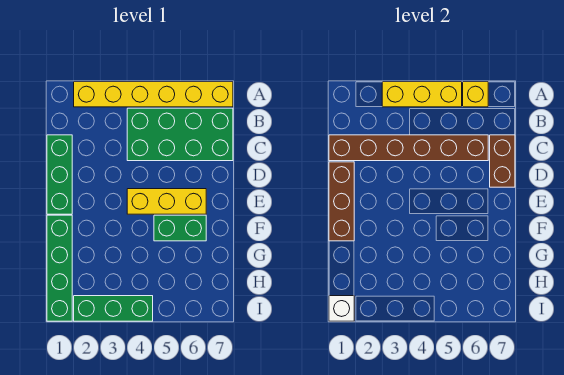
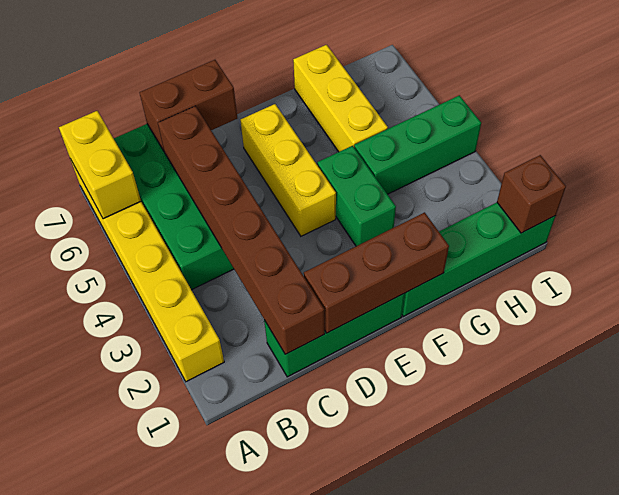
yellow 1x3 brick [382,82,462,107] -> yellow 1x3 brick moved to [293,45,388,152]
yellow 1x1 brick [463,82,488,107] -> yellow 1x2 brick [59,111,141,219]
green 1x2 brick [154,215,206,241] -> green 1x2 brick moved to [317,146,396,246]
white 1x1 brick [329,296,354,321] -> brown 1x1 brick [497,155,566,233]
green 1x3 brick [74,296,153,321] -> green 1x3 brick turned to [354,95,481,194]

